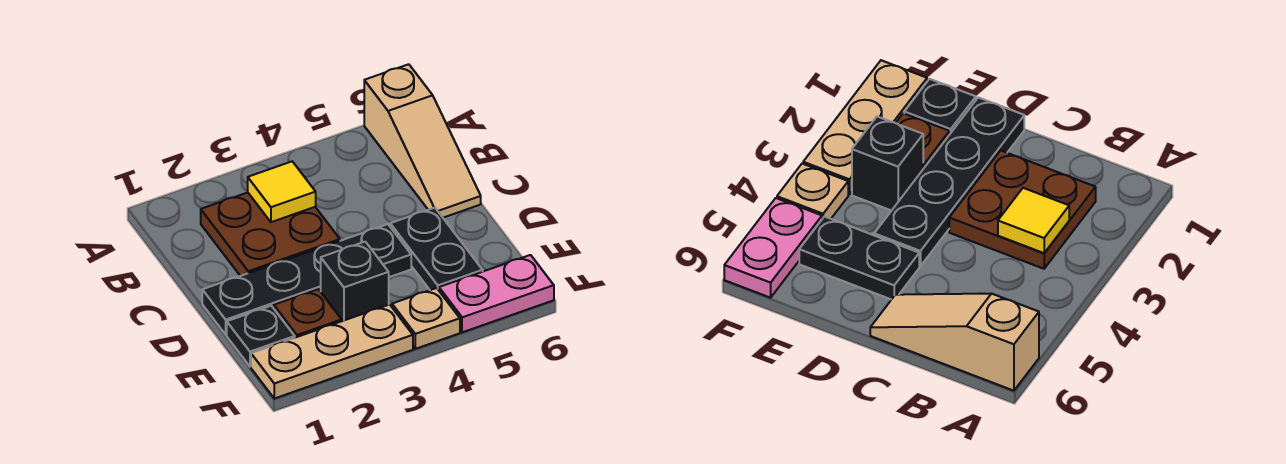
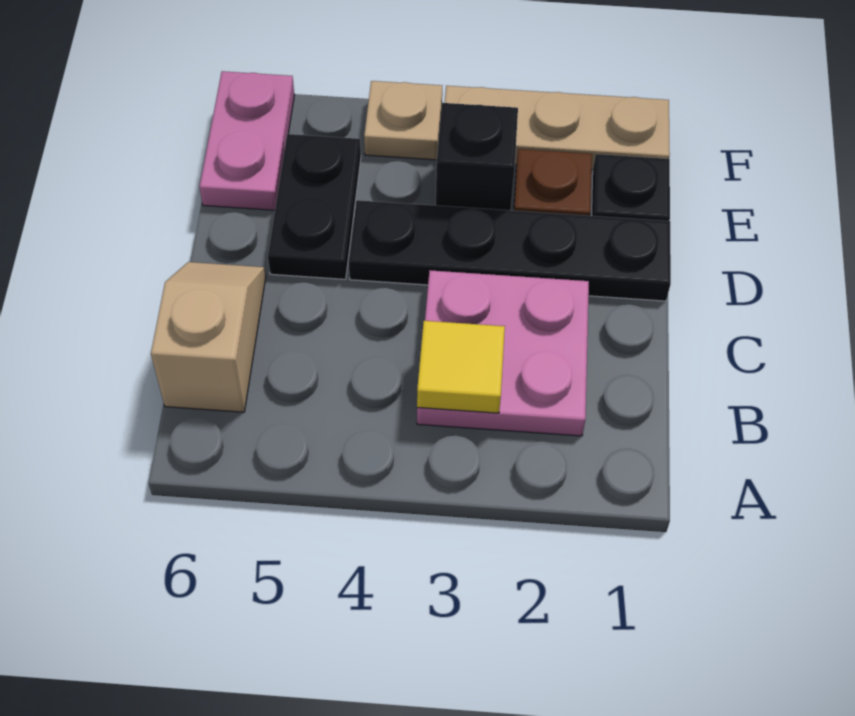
tan 1x3 slope [364,64,481,218] -> tan 1x2 slope [151,262,266,412]
brown 2x2 plate [201,193,340,276] -> pink 2x2 plate [417,270,589,436]
pink 1x2 plate [439,255,554,332] -> pink 1x2 plate turned to [199,71,294,210]

